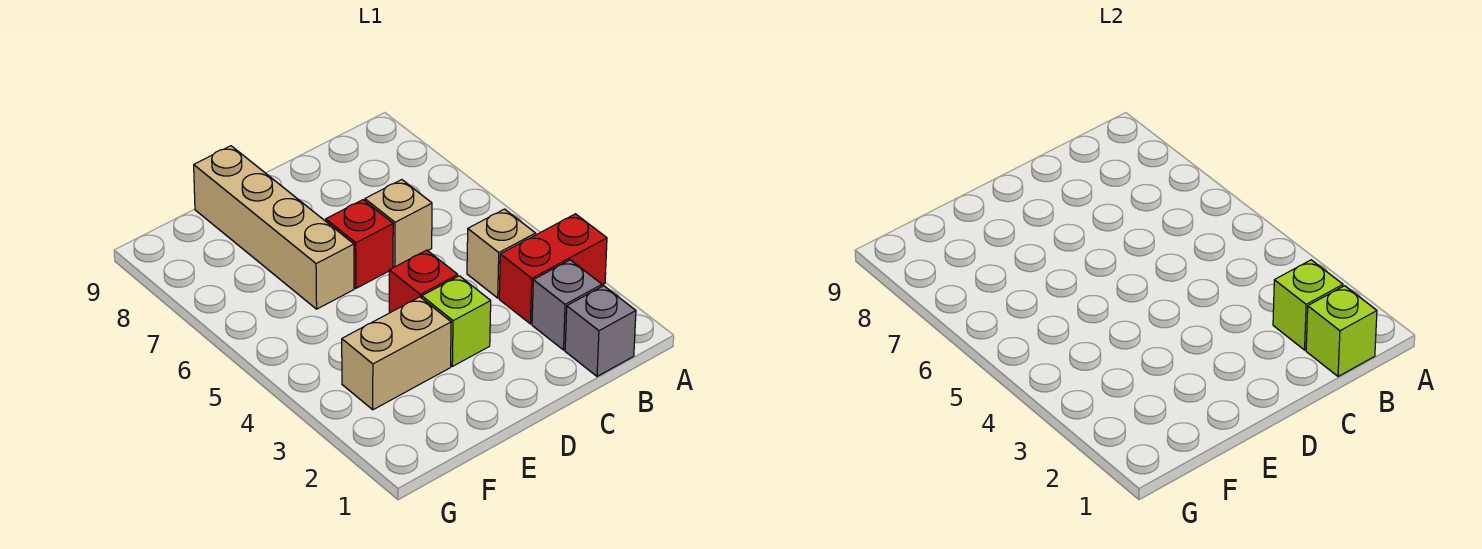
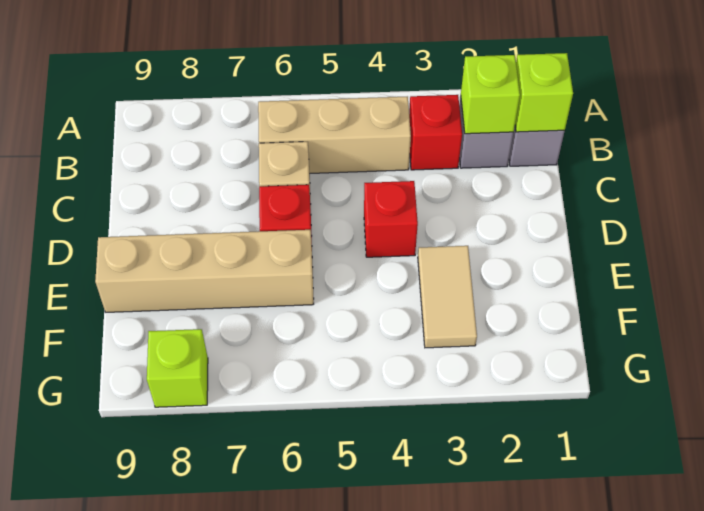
red 1x2 brick [499,214,607,324] -> red 1x1 brick [409,95,462,170]
tan 1x1 brick [467,209,536,298] -> tan 1x3 brick [258,96,411,173]
lime 1x1 brick [422,276,491,366] -> lime 1x1 brick moved to [147,329,208,407]
tan 1x2 brick [342,297,451,410] -> tan 1x2 tile [418,246,477,348]

